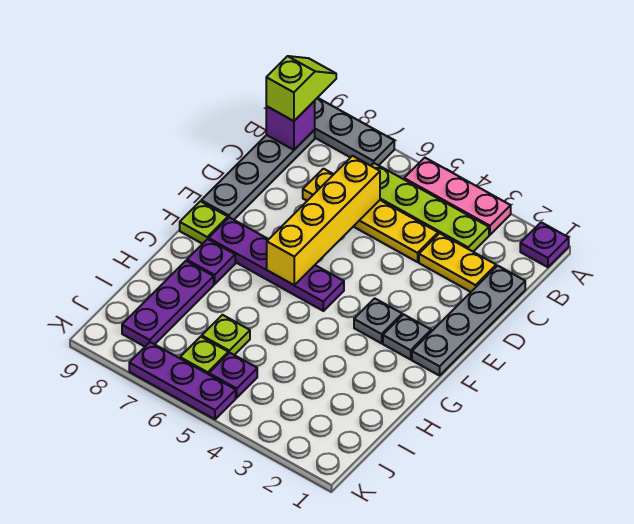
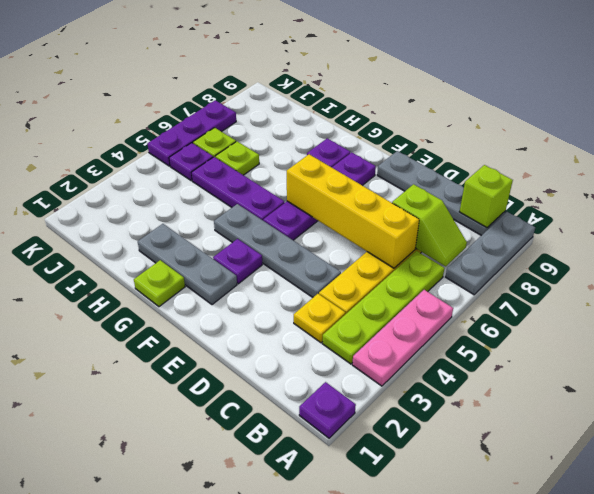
lime 1x2 slope [266,56,336,121] -> lime 1x2 slope moved to [392,184,467,266]
purple 1x1 brick [266,101,315,150] -> lime 1x1 brick [460,165,513,228]
grey 1x4 plate [412,266,525,376] -> grey 1x4 plate moved to [214,204,341,297]
yellow 1x2 plate [419,233,496,292] -> yellow 1x1 plate [294,294,345,343]
grey 1x1 plate [383,314,431,359] -> grey 1x3 plate [138,224,237,305]
grey 1x1 plate [354,298,402,343] -> purple 1x1 plate [213,239,262,284]
lime 1x1 plate [180,201,228,244] -> lime 1x1 plate moved to [134,260,185,307]
purple 1x3 plate [122,261,214,347] -> purple 1x3 plate moved to [191,157,285,220]

